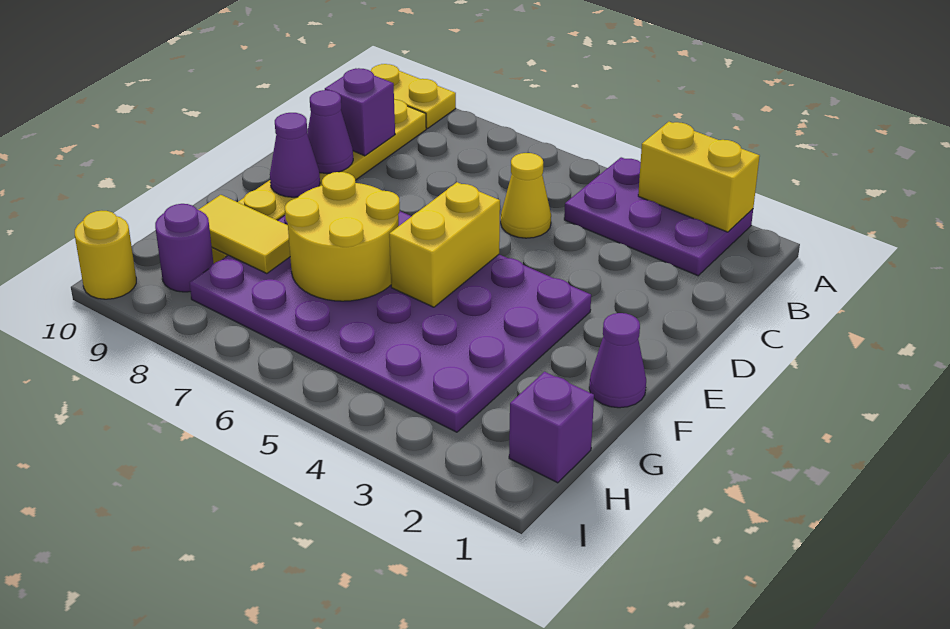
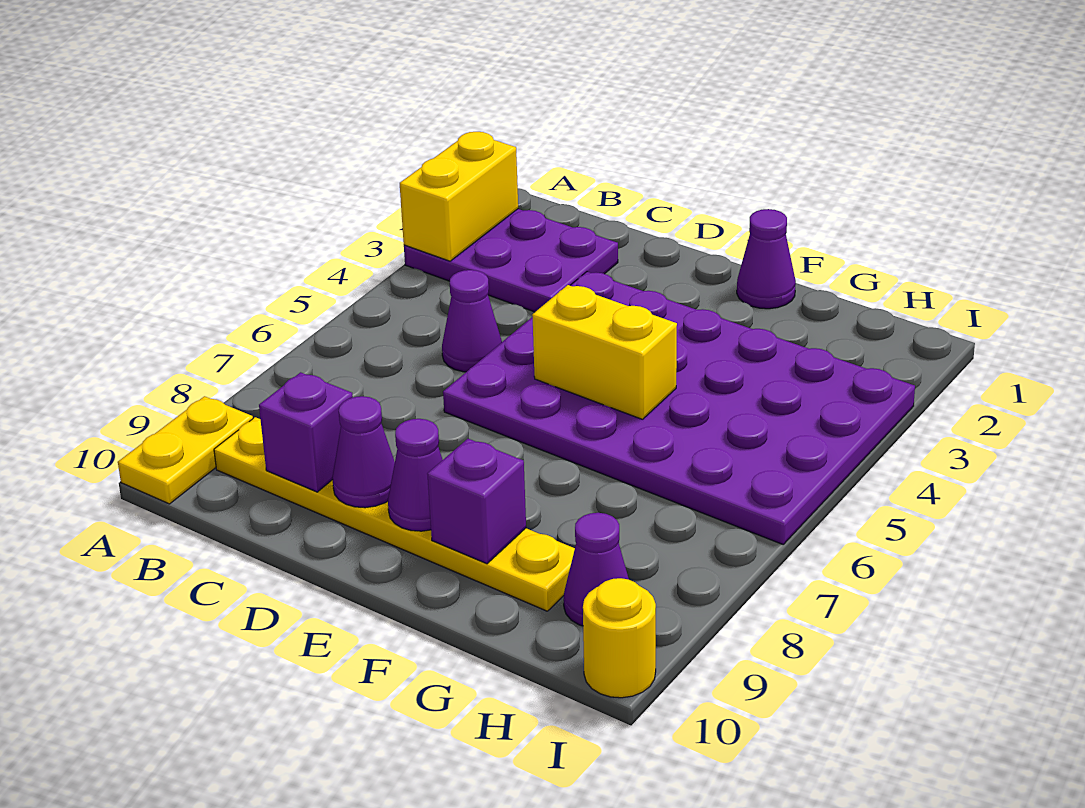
purple 2x3 plate [564,157,753,276] -> purple 2x3 plate turned to [404,209,618,312]
yellow 1x1 cone [501,153,551,238] -> purple 1x1 cone [442,270,502,372]
purple 4x6 plate [190,211,591,432] -> purple 4x6 plate turned to [443,272,915,544]
yellow 2x2 round brick [285,172,400,301] -> none
yellow 1x2 tile [199,195,290,274] -> none
purple 1x1 brick [509,372,594,483] -> purple 1x1 brick moved to [428,439,526,564]
purple 1x1 round brick [155,204,214,292] -> purple 1x1 cone [564,513,629,626]

